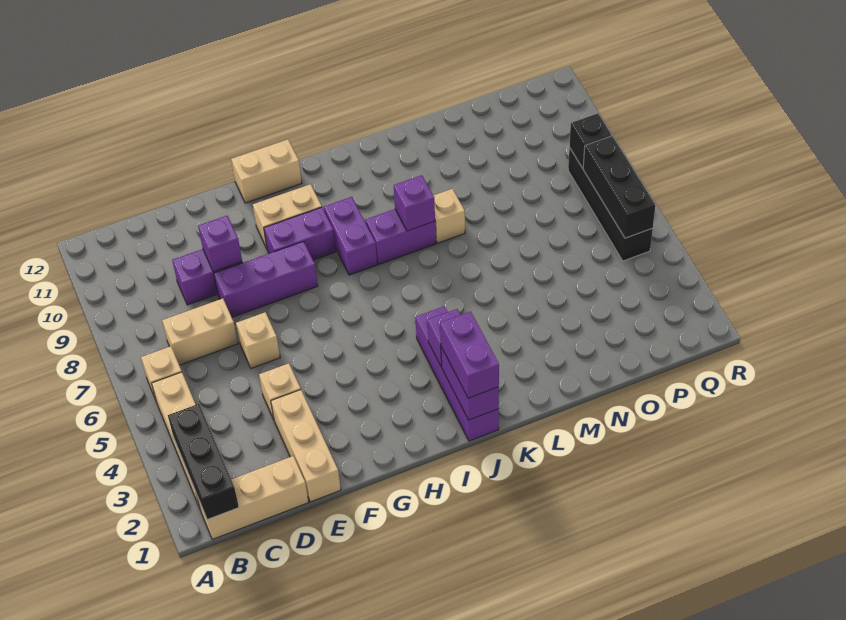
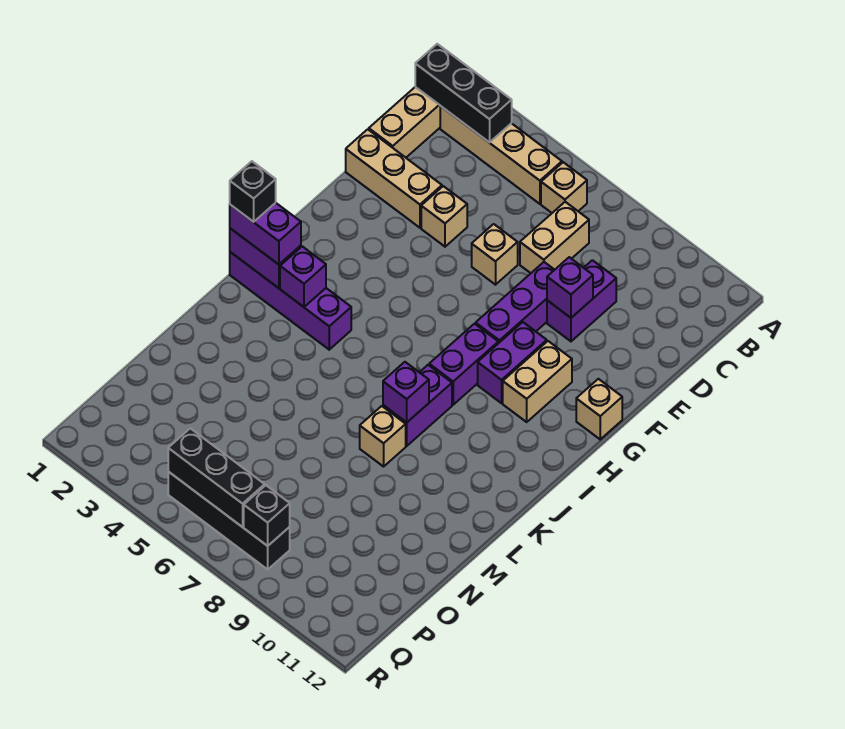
tan 1x2 brick [231,139,302,203] -> tan 1x1 brick [576,379,622,439]
purple 1x2 brick [324,197,377,275] -> purple 1x2 brick turned to [429,324,498,405]
none -> black 1x1 brick [230,161,276,222]

